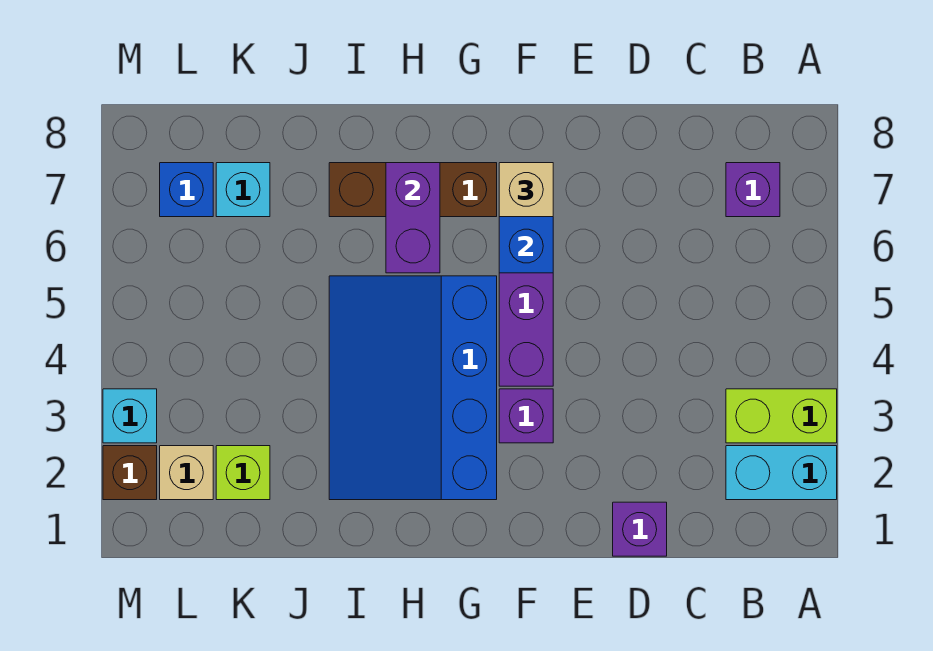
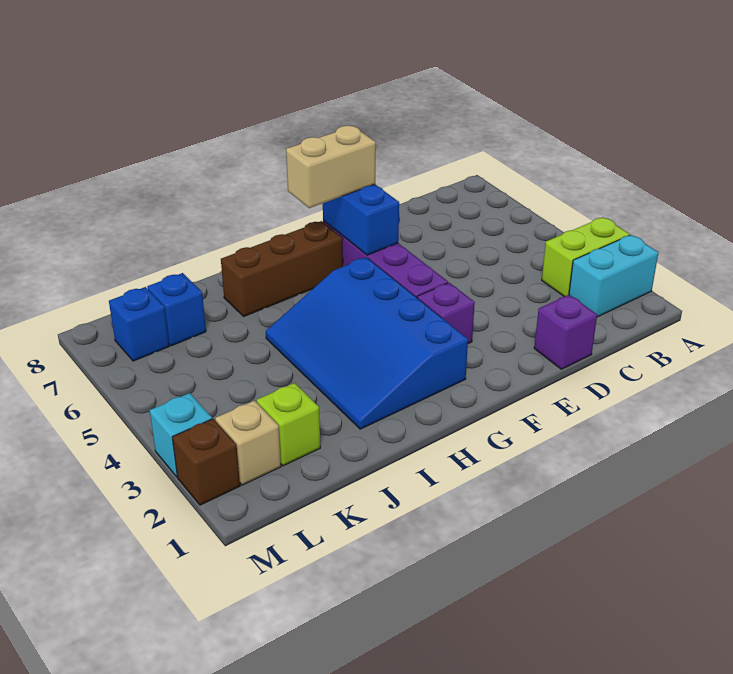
purple 1x1 brick [726,163,780,217] -> none
tan 1x1 brick [499,163,553,217] -> tan 1x2 brick [286,126,376,208]
purple 1x2 brick [386,163,440,273] -> none
cyan 1x1 brick [216,163,270,217] -> blue 1x1 brick [147,273,206,346]

